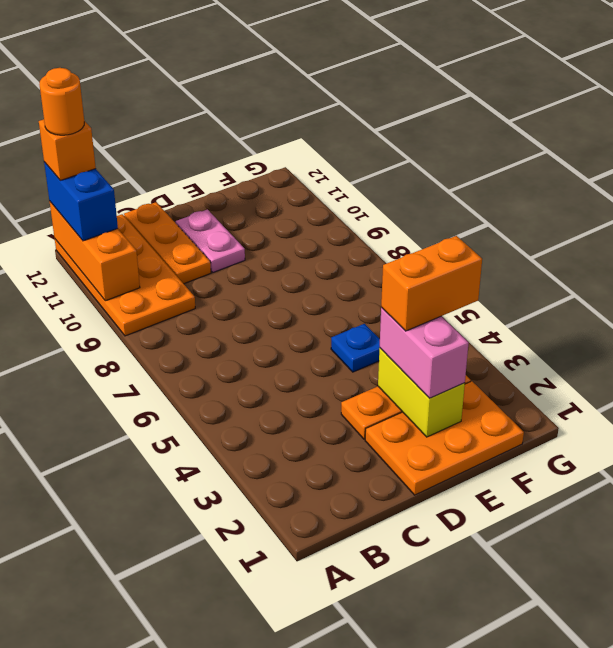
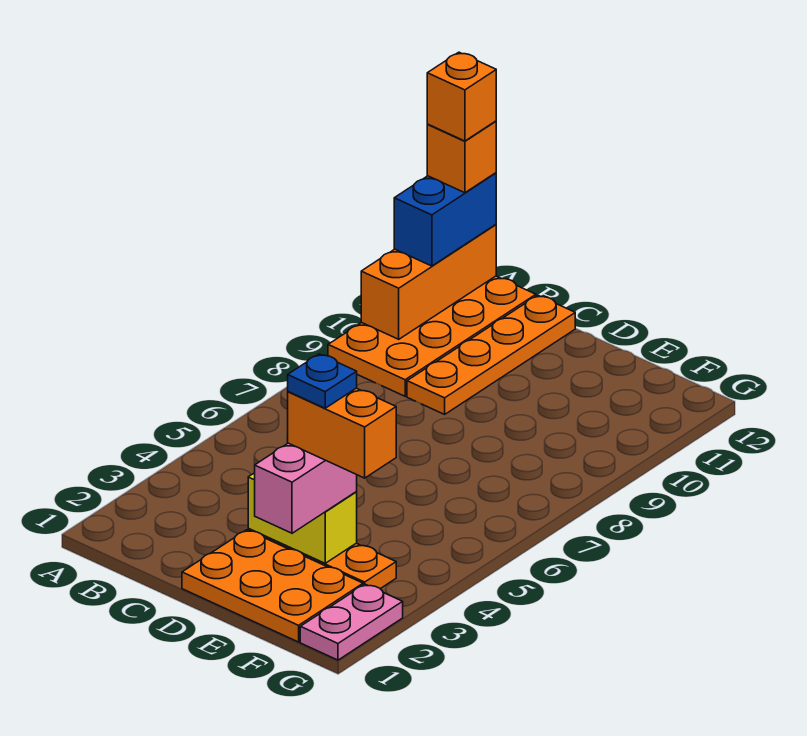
orange 1x1 round brick [39,68,84,135] -> orange 1x1 brick [427,52,496,141]
orange 1x3 plate [124,202,211,284] -> orange 1x4 plate [407,295,575,414]
pink 1x2 plate [176,209,245,272] -> pink 1x2 plate moved to [300,584,403,660]
yellow 1x2 brick [378,348,465,437] -> yellow 1x2 brick turned to [248,473,357,563]
blue 1x1 plate [331,324,380,372] -> blue 1x1 plate moved to [288,354,357,408]

